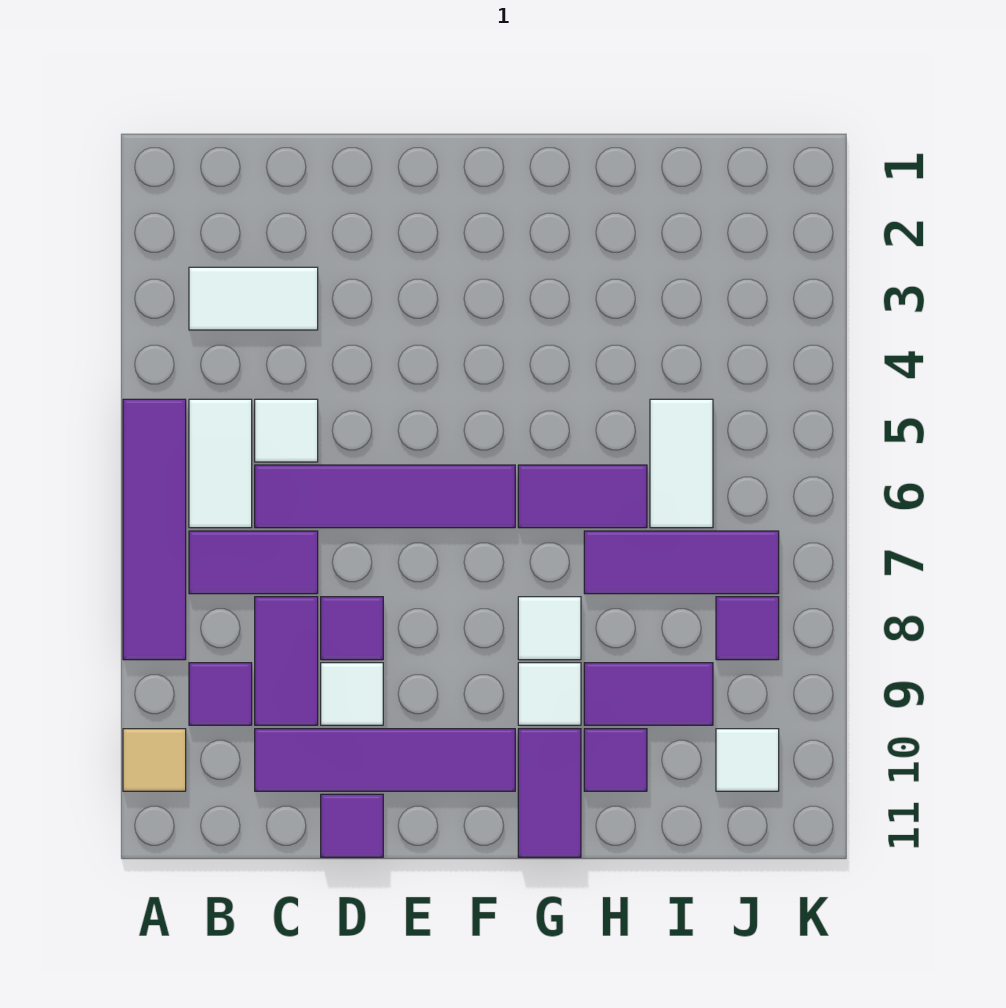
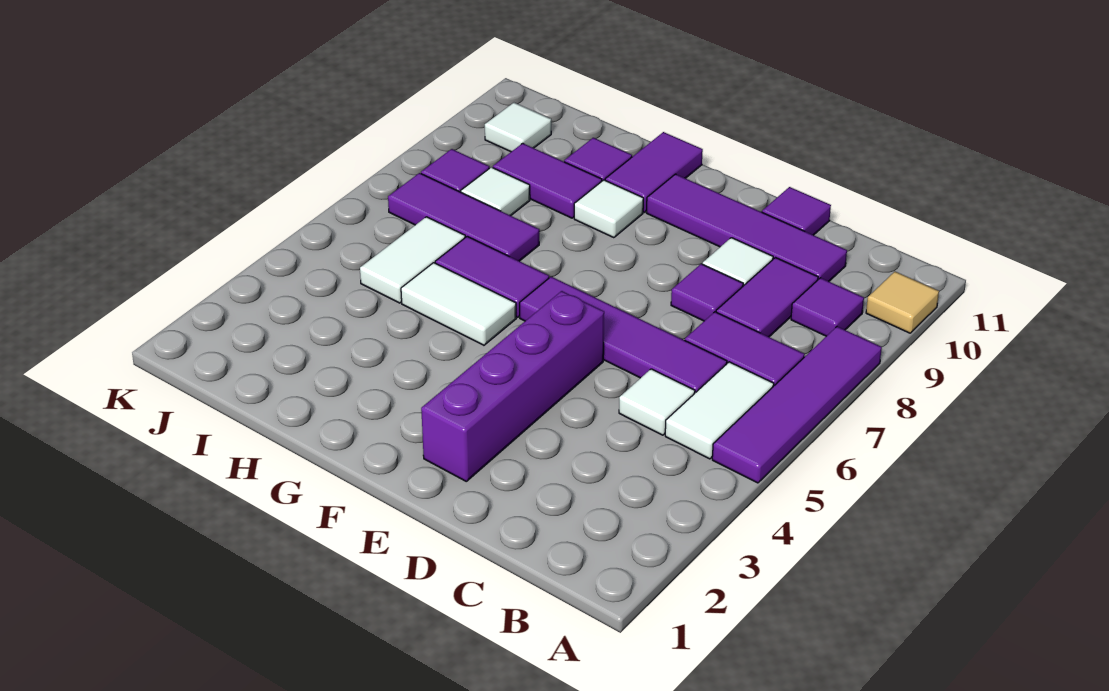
white 1x2 tile [189,267,318,330] -> white 1x2 tile moved to [401,263,516,345]
none -> purple 1x4 brick [421,291,604,481]
white 1x1 tile [518,597,581,660] -> white 1x1 tile moved to [461,167,530,216]

